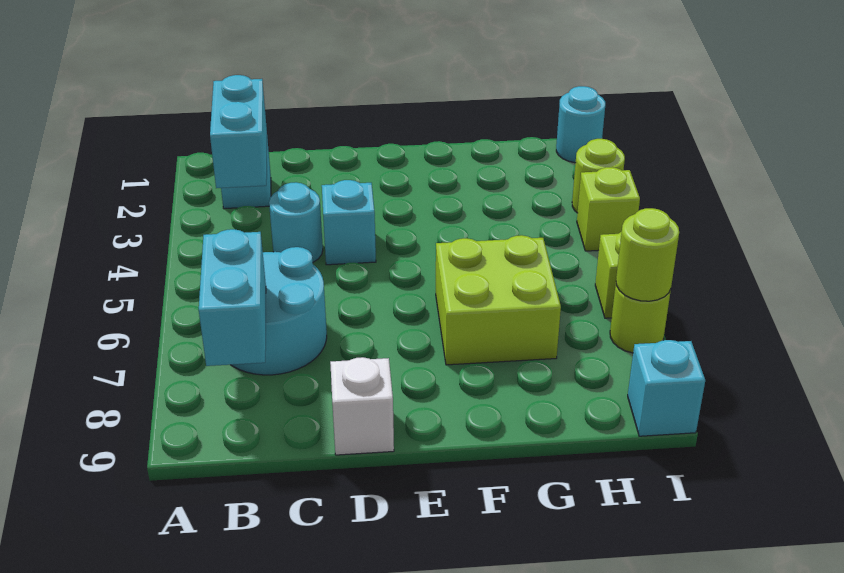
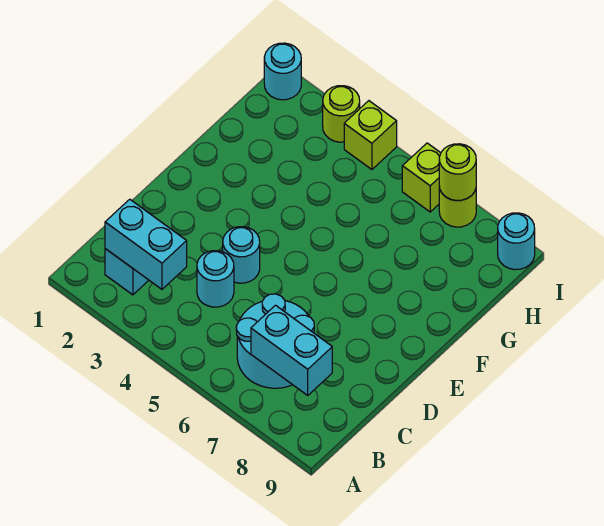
cyan 1x1 brick [322,180,376,265] -> cyan 1x1 round brick [223,227,260,283]
white 1x1 brick [330,357,394,455] -> none
lime 2x2 brick [436,235,561,365] -> none
cyan 1x1 brick [628,340,705,436] -> cyan 1x1 round brick [498,213,535,270]

